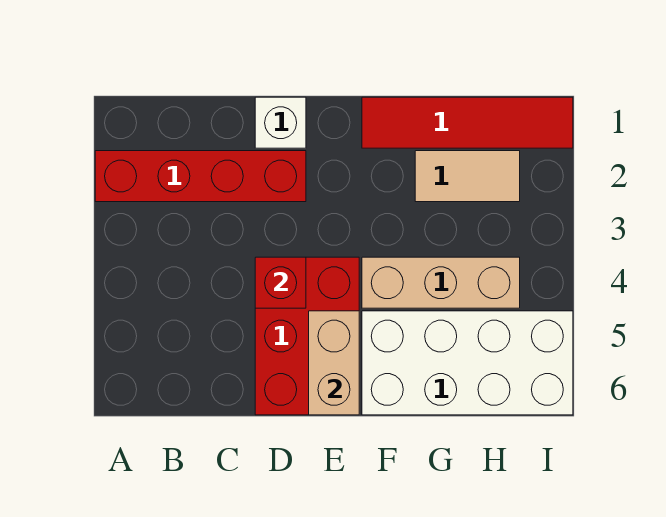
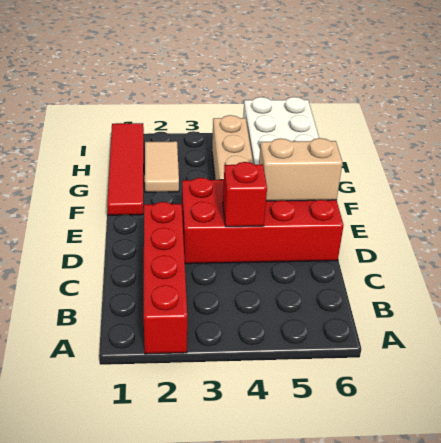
white 1x1 brick [255,97,306,148] -> none
red 2x3 brick [255,257,359,415] -> red 2x4 brick [182,178,344,264]

